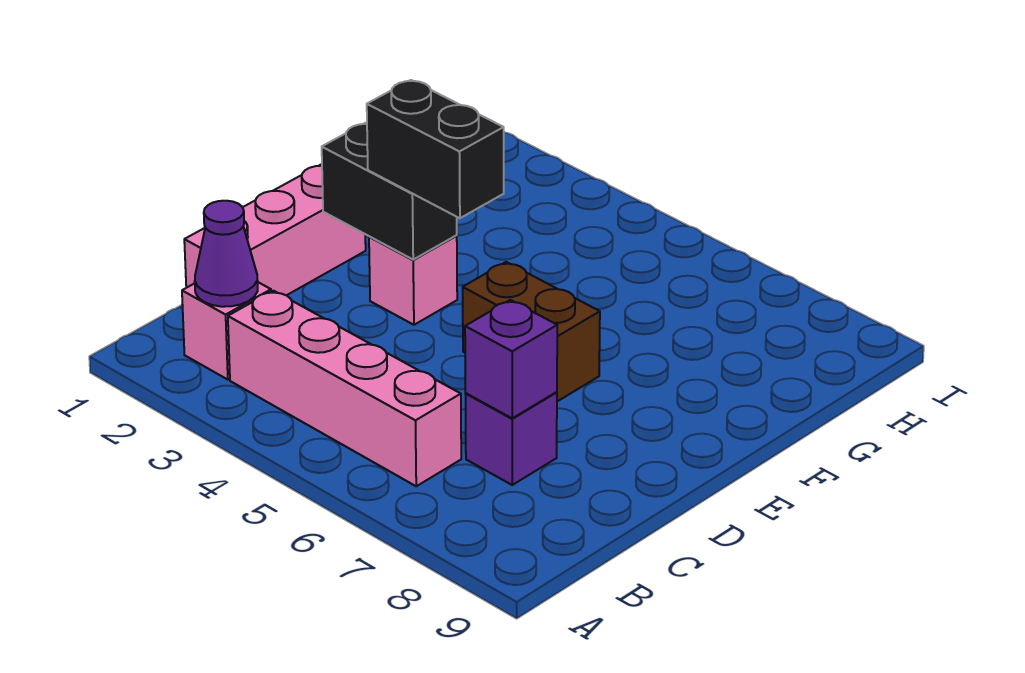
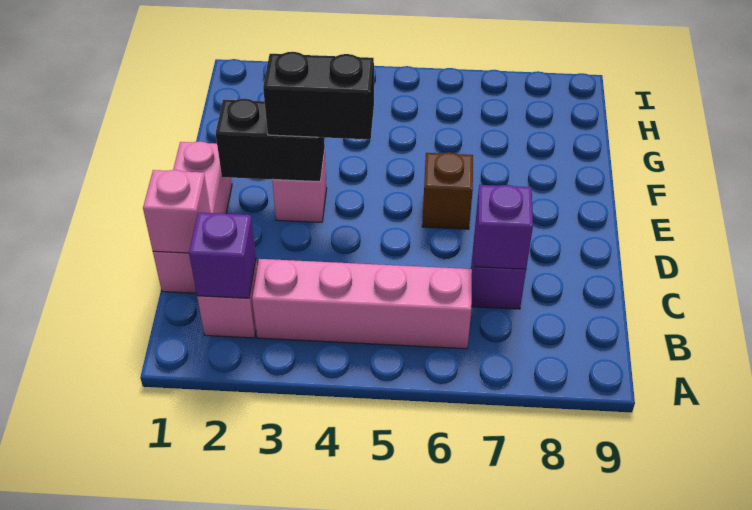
purple 1x1 cone [195,201,258,307] -> purple 1x1 brick [189,213,256,298]
none -> pink 1x1 brick [143,170,211,253]
brown 1x2 brick [463,262,600,401] -> brown 1x1 brick [422,152,473,229]

